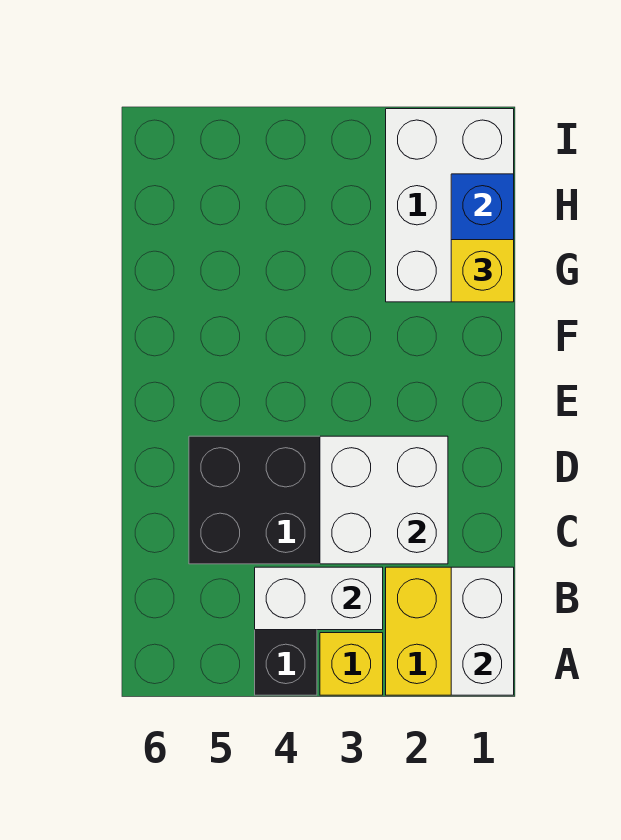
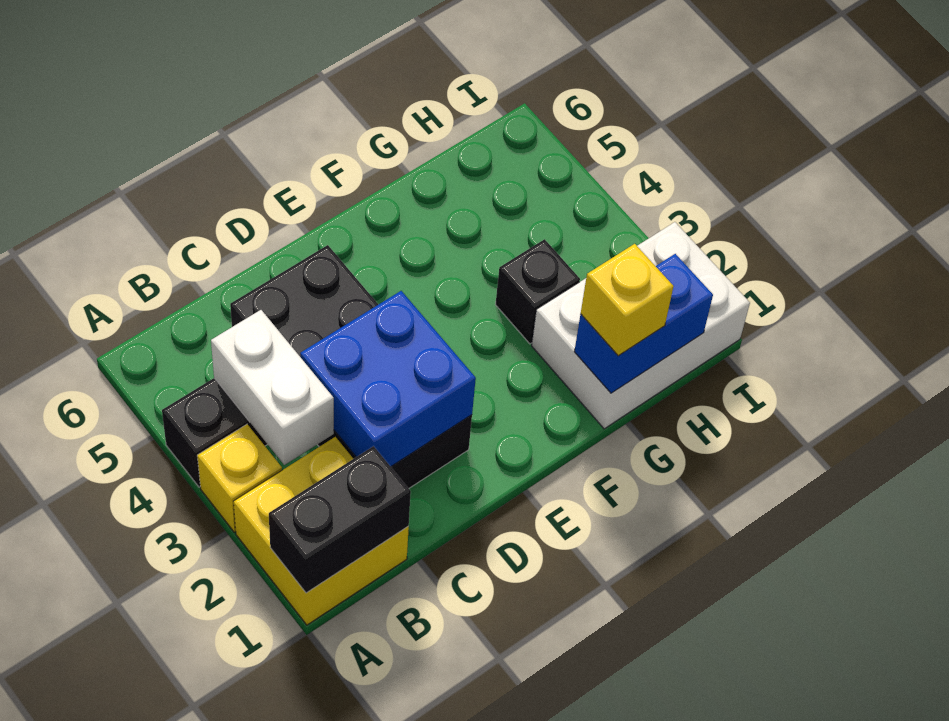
white 1x2 brick [451,567,514,695] -> black 1x2 brick [269,446,411,593]
white 2x2 brick [320,436,448,564] -> blue 2x2 brick [300,291,476,467]
none -> black 1x1 brick [495,239,580,344]

